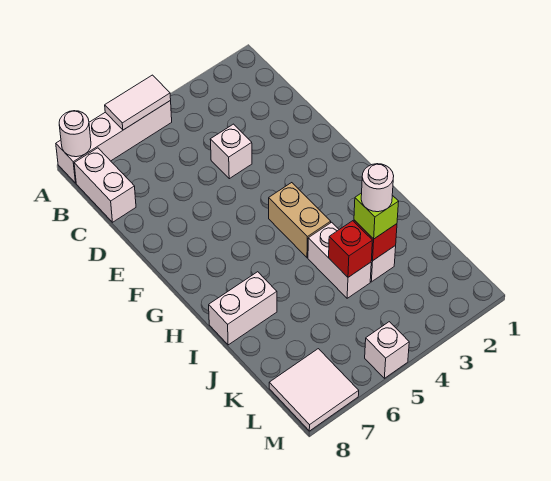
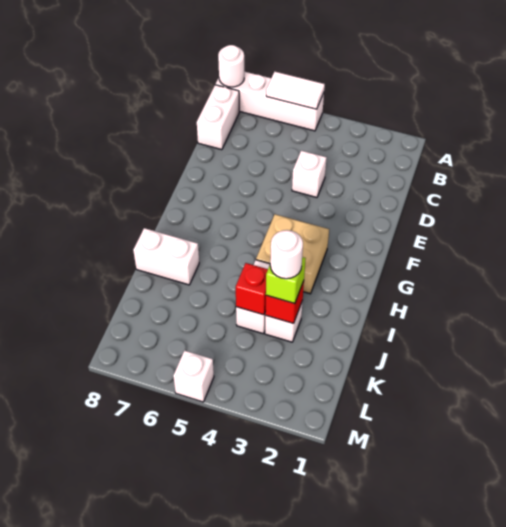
tan 1x2 brick [269,183,331,258] -> tan 2x2 brick [256,214,329,294]
white 2x2 tile [269,349,359,431] -> none

